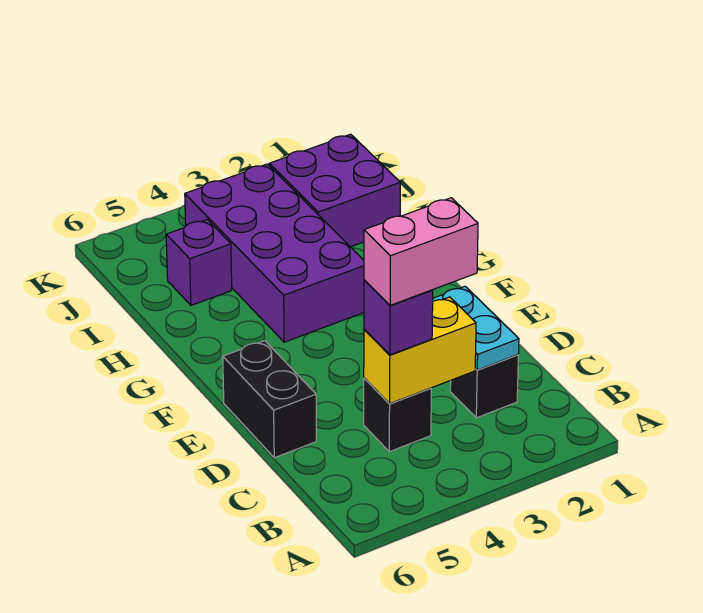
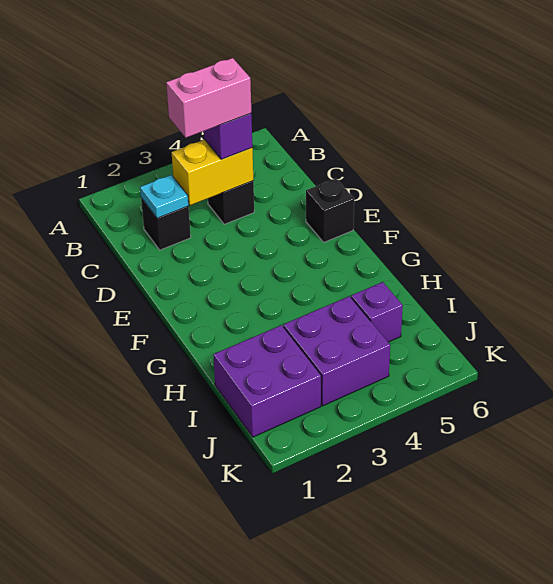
cyan 1x2 plate [433,286,519,370] -> cyan 1x1 plate [140,175,189,218]
black 1x2 brick [223,341,316,458] -> black 1x1 brick [306,178,354,242]
purple 2x4 brick [185,164,364,342] -> purple 2x2 brick [283,296,390,406]

